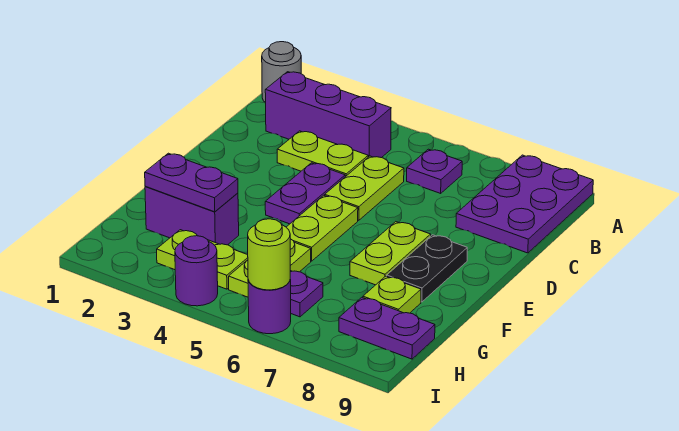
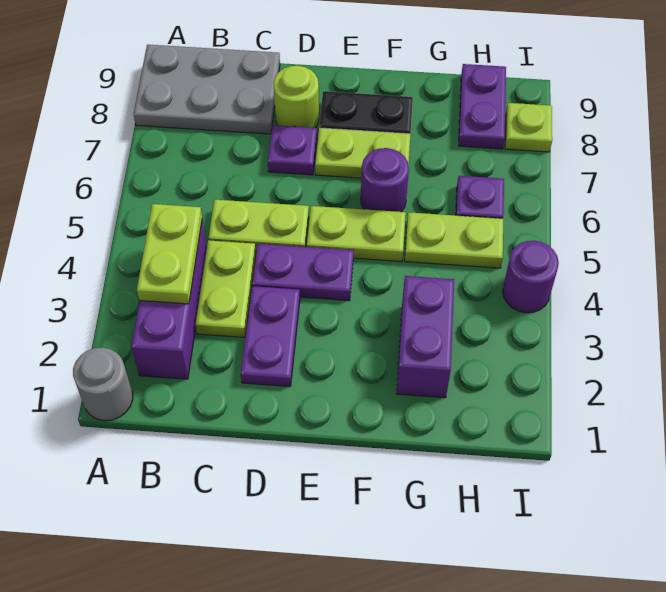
purple 2x3 plate [456,155,593,253] -> grey 2x3 plate [134,45,280,134]
purple 1x1 plate [407,149,462,193] -> purple 1x1 plate moved to [268,125,317,175]
purple 1x2 plate [145,153,238,212] -> purple 1x2 plate moved to [241,286,300,387]
lime 1x1 plate [363,276,421,313] -> lime 1x1 plate moved to [505,103,552,152]
lime 1x2 plate [157,230,248,289] -> lime 1x2 plate moved to [137,204,202,304]
purple 1x1 round brick [248,279,291,334] -> purple 1x1 round brick moved to [361,148,409,212]
lime 1x1 round brick [248,219,290,290] -> lime 1x1 round brick moved to [273,66,319,128]

